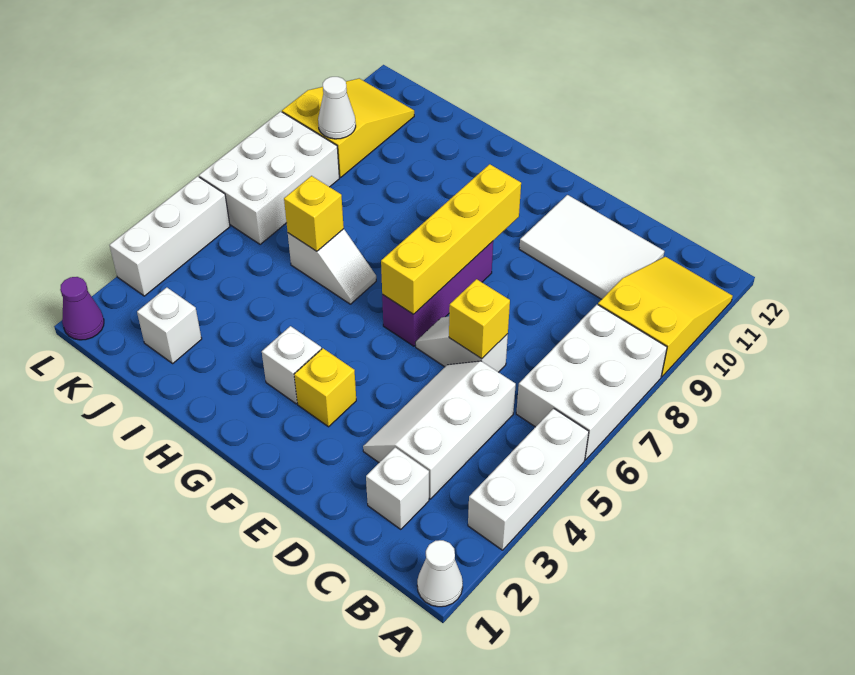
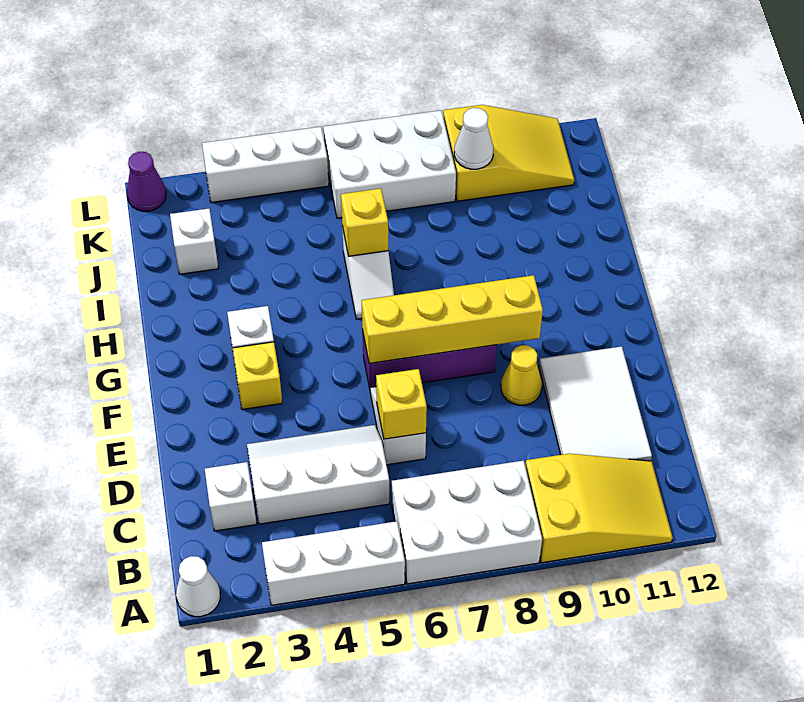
none -> yellow 1x1 cone [501,345,542,405]

